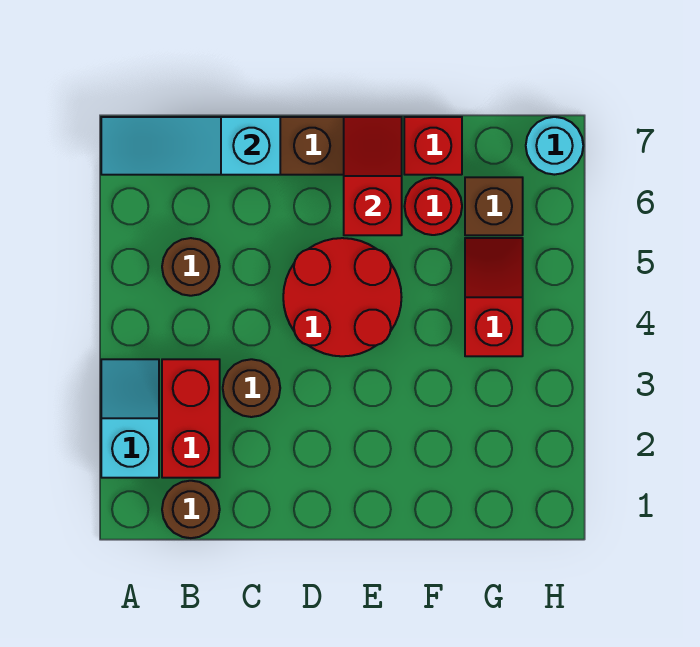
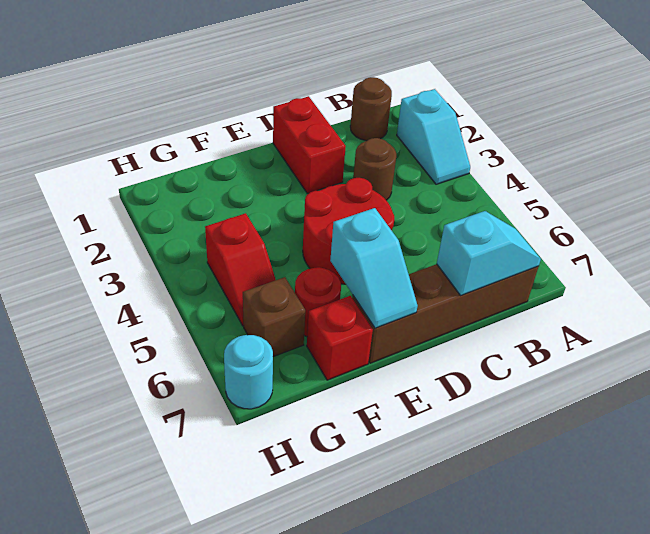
cyan 1x3 slope [101,117,280,175] -> cyan 1x2 slope [437,211,541,295]
red 1x2 brick [162,359,220,478] -> red 1x2 brick moved to [273,96,346,194]
brown 1x1 round brick [162,238,220,296] -> none
red 1x2 slope [344,117,402,235] -> cyan 1x2 slope [330,208,418,328]

